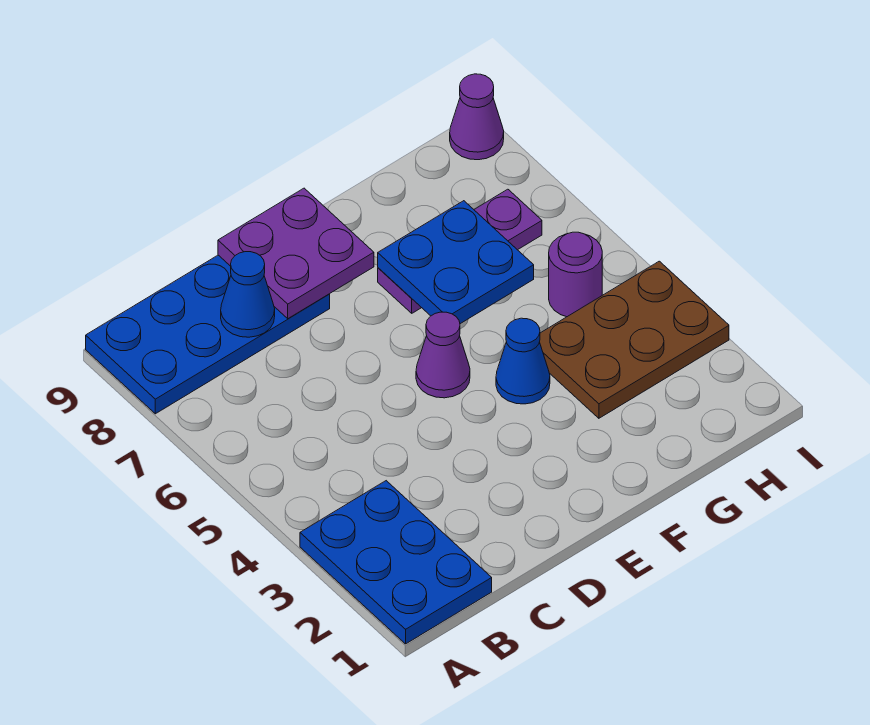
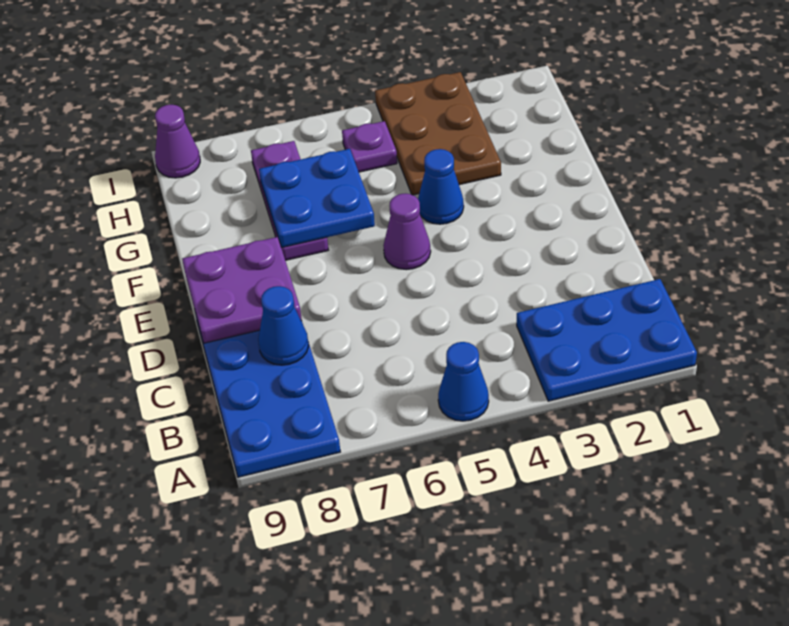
none -> blue 1x1 cone [438,342,489,421]
purple 1x1 round brick [549,232,602,317] -> purple 1x1 plate [342,121,397,172]

